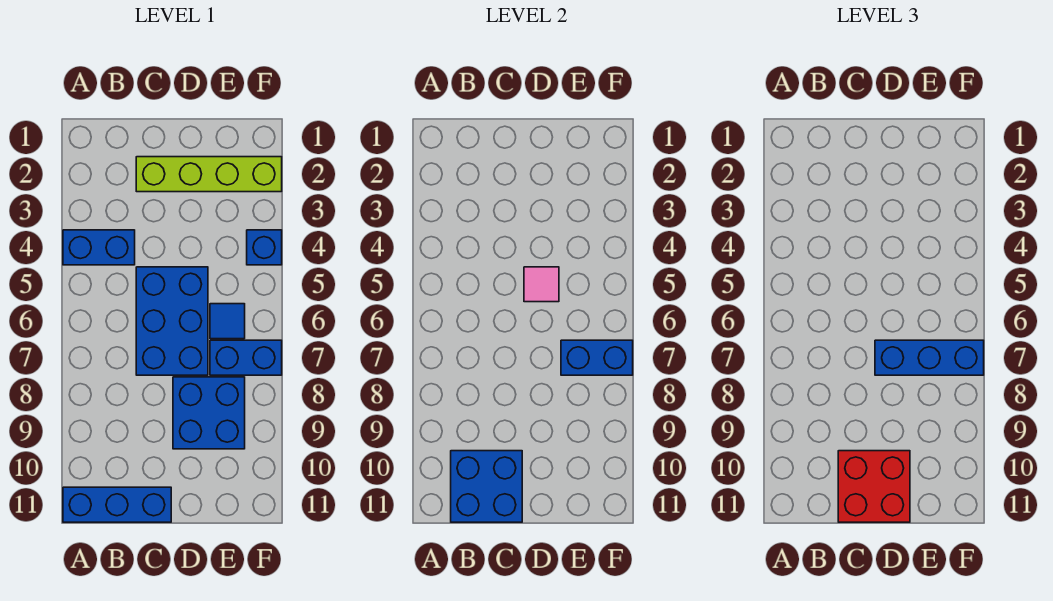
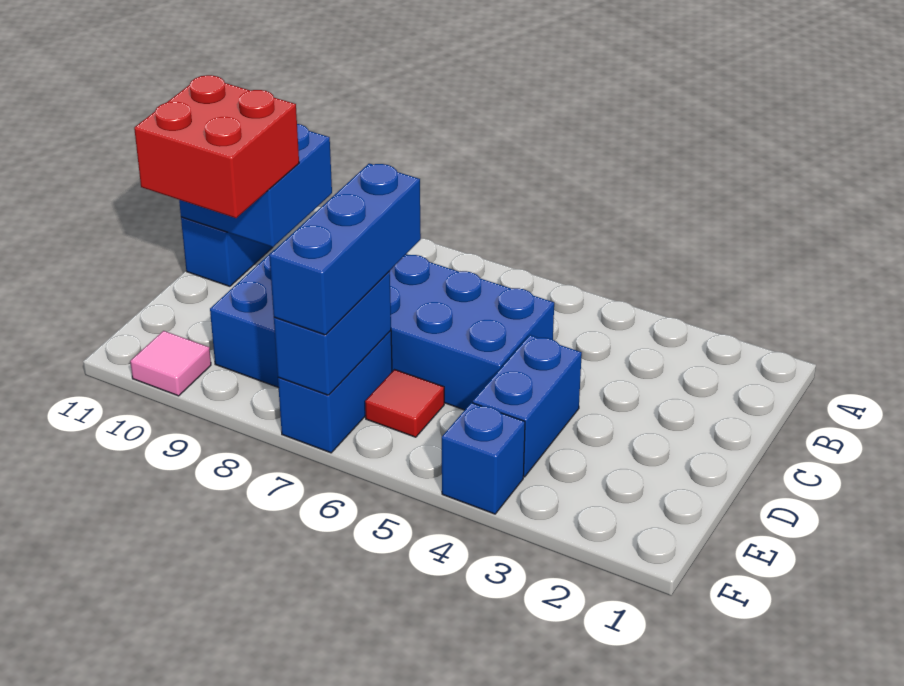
blue 1x2 brick [63,230,135,265] -> blue 1x2 brick moved to [473,335,582,477]
lime 1x4 brick [136,157,282,192] -> none
pink 1x1 tile [524,267,559,302] -> pink 1x1 tile moved to [130,331,211,396]
blue 1x1 tile [210,304,245,339] -> red 1x1 tile [365,370,444,437]

